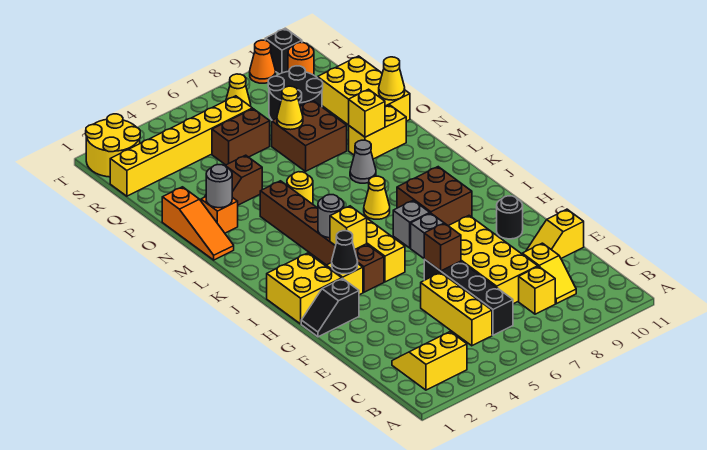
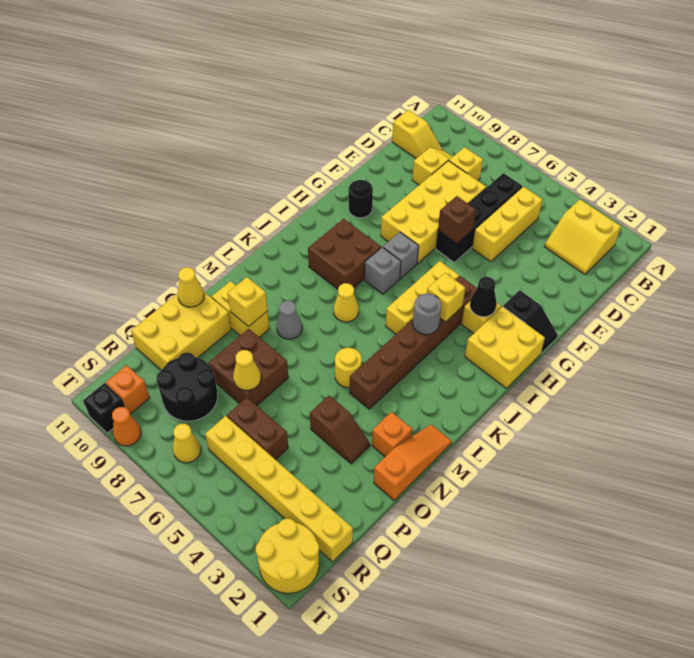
yellow 1x2 slope [526,209,584,258] -> yellow 1x2 slope moved to [392,110,443,158]
grey 1x1 round brick [206,165,232,208] -> none
orange 1x1 round brick [288,43,314,75] -> orange 1x1 brick [106,365,149,414]

